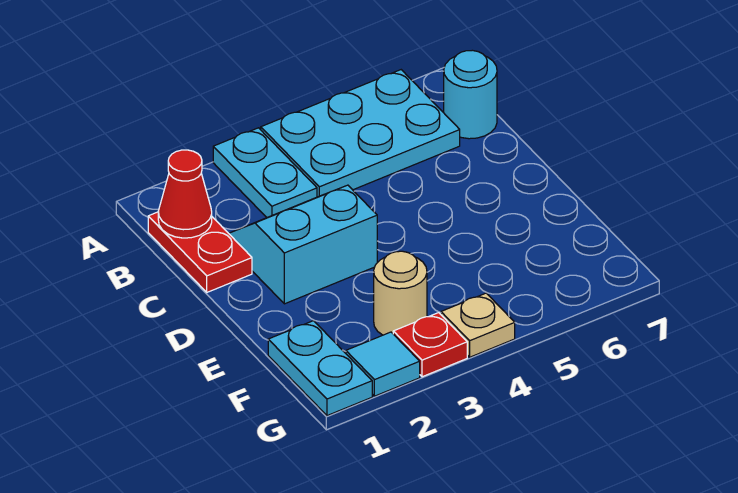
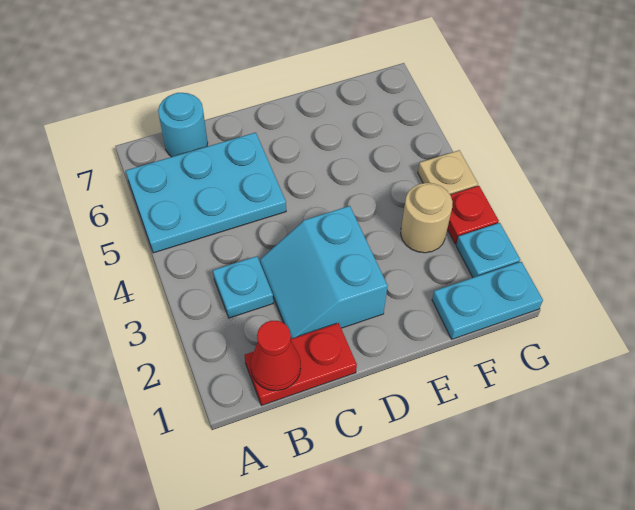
cyan 1x2 plate [213,128,317,217] -> cyan 1x1 plate [213,256,273,318]
cyan 2x3 plate [261,70,460,197] -> cyan 2x3 plate turned to [126,132,286,253]
cyan 1x1 tile [346,332,420,396] -> cyan 1x1 plate [456,223,520,278]

